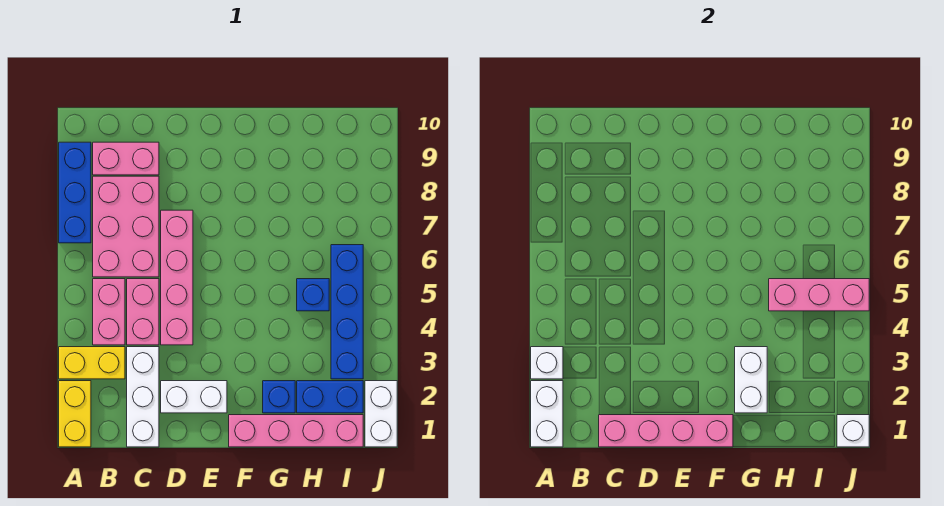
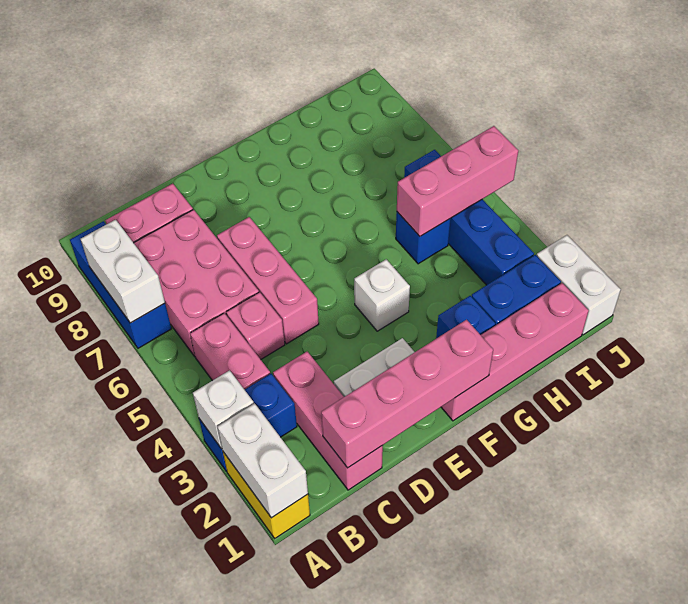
yellow 1x2 brick [59,347,125,379] -> blue 1x2 brick [199,374,297,471]
white 1x3 brick [127,347,159,447] -> pink 1x3 brick [273,352,383,490]
pink 1x2 brick [127,279,159,345] -> pink 1x1 brick [226,292,285,359]
pink 1x4 brick [161,210,193,345] -> pink 1x3 brick [217,217,319,344]
white 1x2 brick [735,347,767,413] -> white 1x2 brick moved to [81,220,165,323]
white 1x1 brick [837,415,869,447] -> white 1x1 brick moved to [354,259,410,331]

